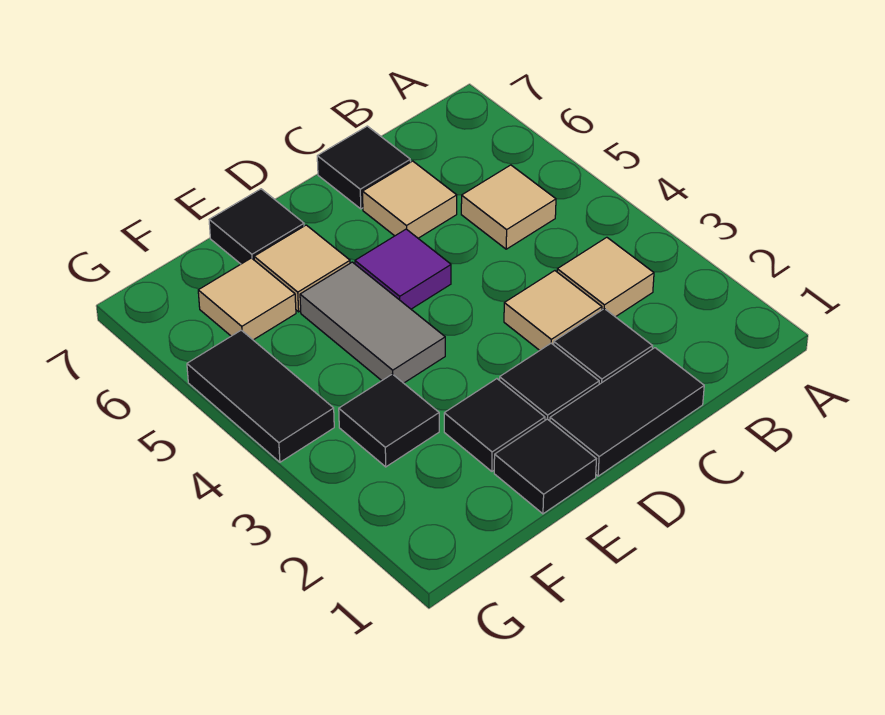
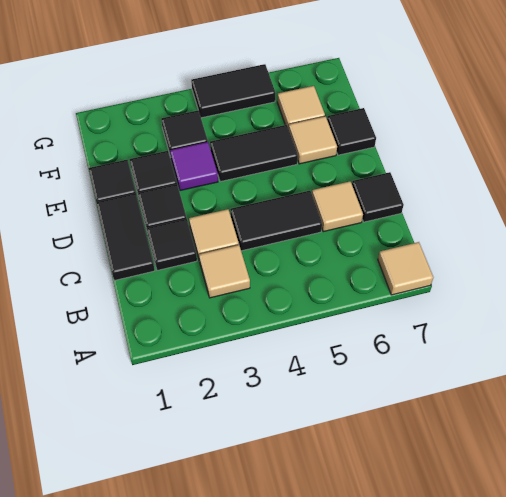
tan 1x1 tile [461,165,556,249] -> tan 1x1 tile moved to [378,242,433,295]
none -> black 1x2 tile [230,191,322,251]
purple 1x1 tile [355,229,451,309] -> purple 1x1 tile moved to [170,142,218,191]
grey 1x2 tile [300,262,445,383] -> black 1x2 tile [210,125,298,182]

